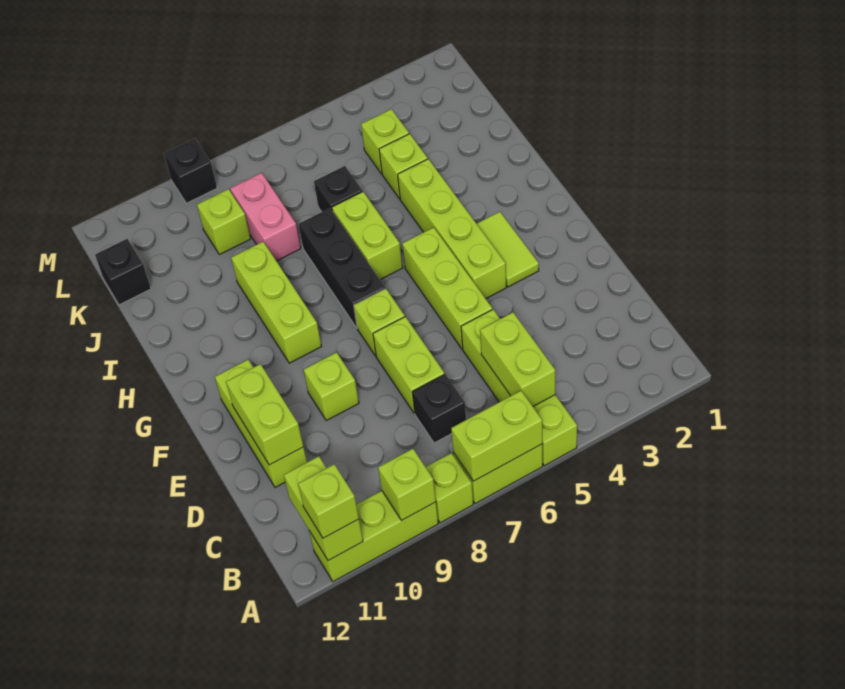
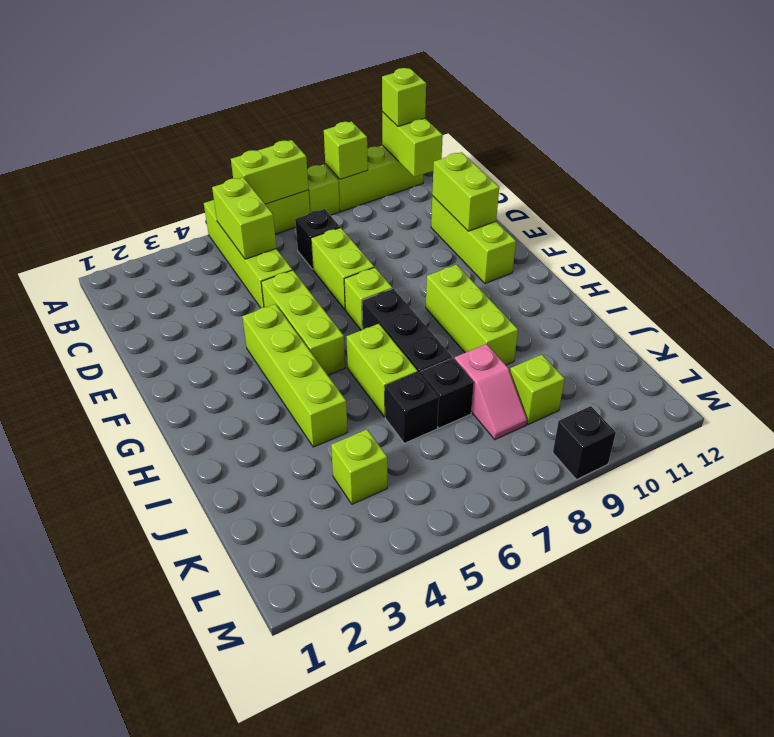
lime 1x1 brick [304,352,359,421] -> none
lime 1x2 tile [476,212,539,287] -> none
lime 1x1 brick [379,134,428,199] -> none
pink 1x2 brick [230,173,301,261] -> pink 1x2 slope [455,344,527,439]
black 1x1 brick [95,239,151,305] -> black 1x1 brick moved to [420,358,474,428]

